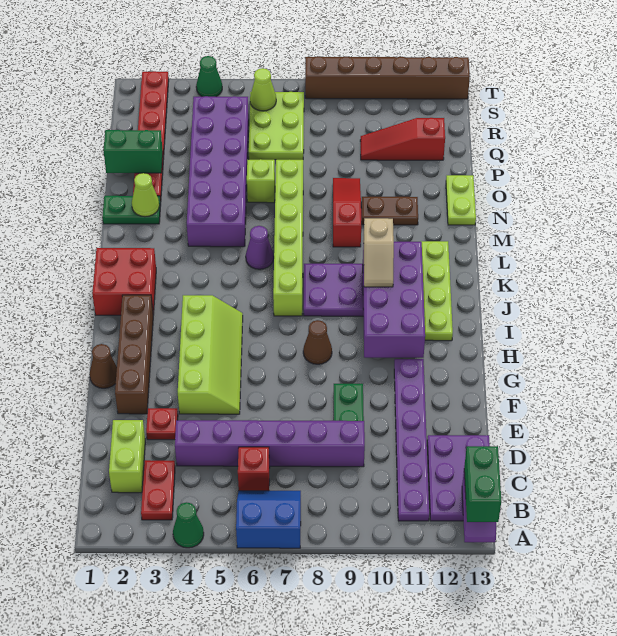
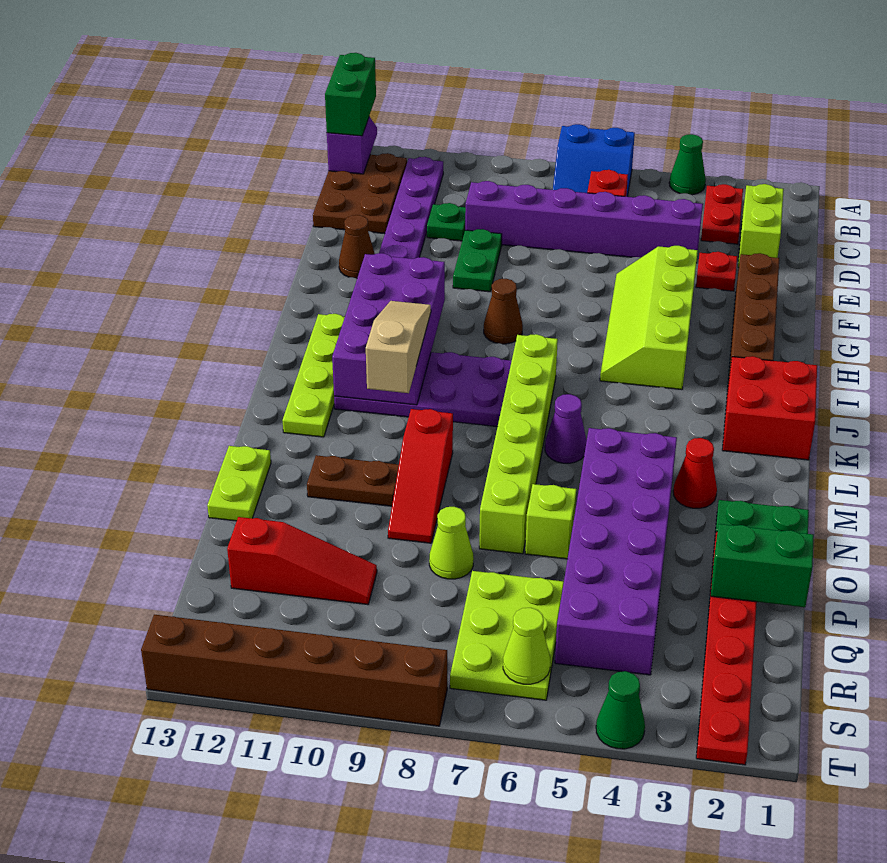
purple 2x3 plate [427,435,490,521] -> brown 2x3 plate [313,153,407,234]
none -> green 1x1 plate [427,203,466,241]
brown 1x1 cone [90,344,117,388] -> brown 1x1 cone moved to [339,215,375,278]
tan 1x2 slope [363,218,394,287] -> tan 1x3 slope [366,301,431,393]
none -> red 1x1 cone [673,438,717,508]
lime 1x1 cone [132,173,159,217] -> lime 1x1 cone moved to [429,507,474,579]

